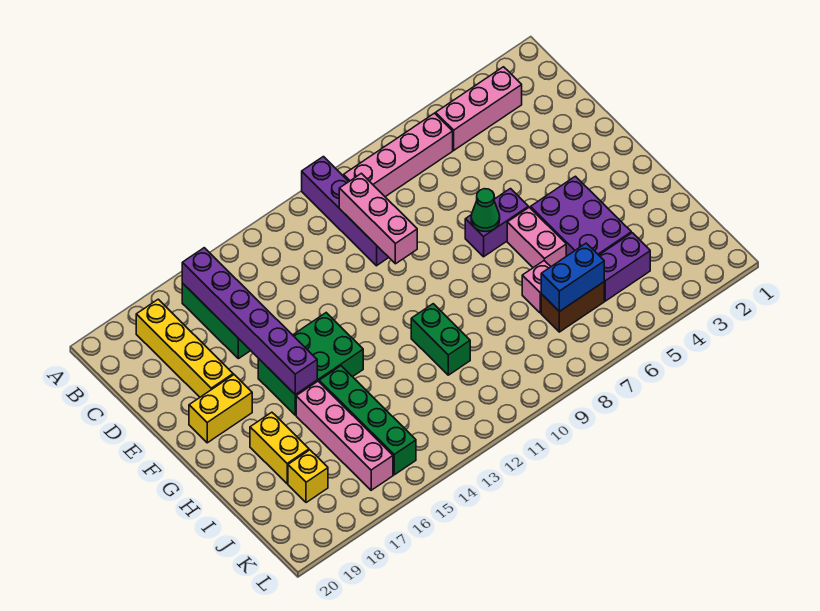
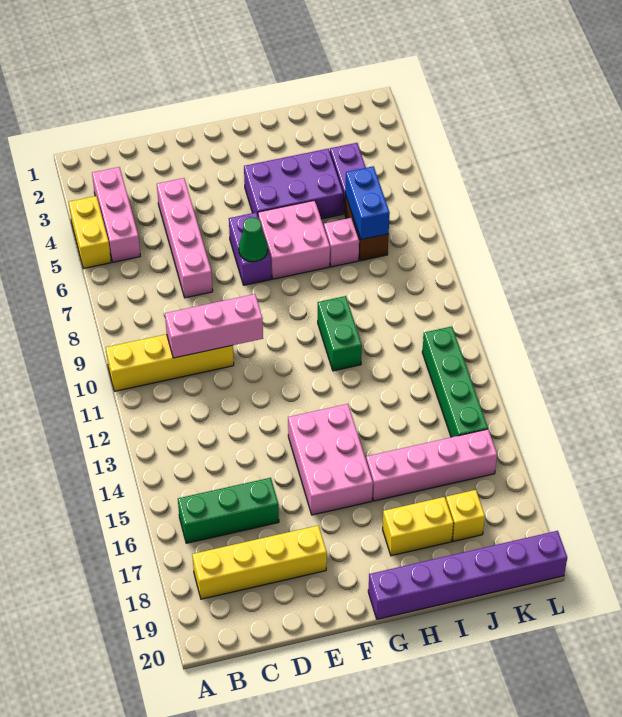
purple 1x4 brick [302,157,389,266] -> yellow 1x4 brick [106,334,234,391]
pink 1x4 brick [344,113,453,197] -> pink 1x4 brick moved to [157,178,213,298]
purple 1x6 brick [182,248,317,395] -> purple 1x6 brick moved to [368,531,567,619]
green 2x3 brick [258,313,363,415] -> pink 2x3 brick [288,404,373,515]
yellow 1x2 brick [189,375,252,443] -> yellow 1x2 brick moved to [69,196,111,269]
pink 1x2 brick [507,207,566,268] -> pink 2x2 brick [258,200,330,279]
green 1x2 brick [411,304,470,375] -> green 1x2 brick turned to [318,296,362,371]
green 1x4 brick [319,366,416,475] -> green 1x4 brick turned to [422,326,488,437]

